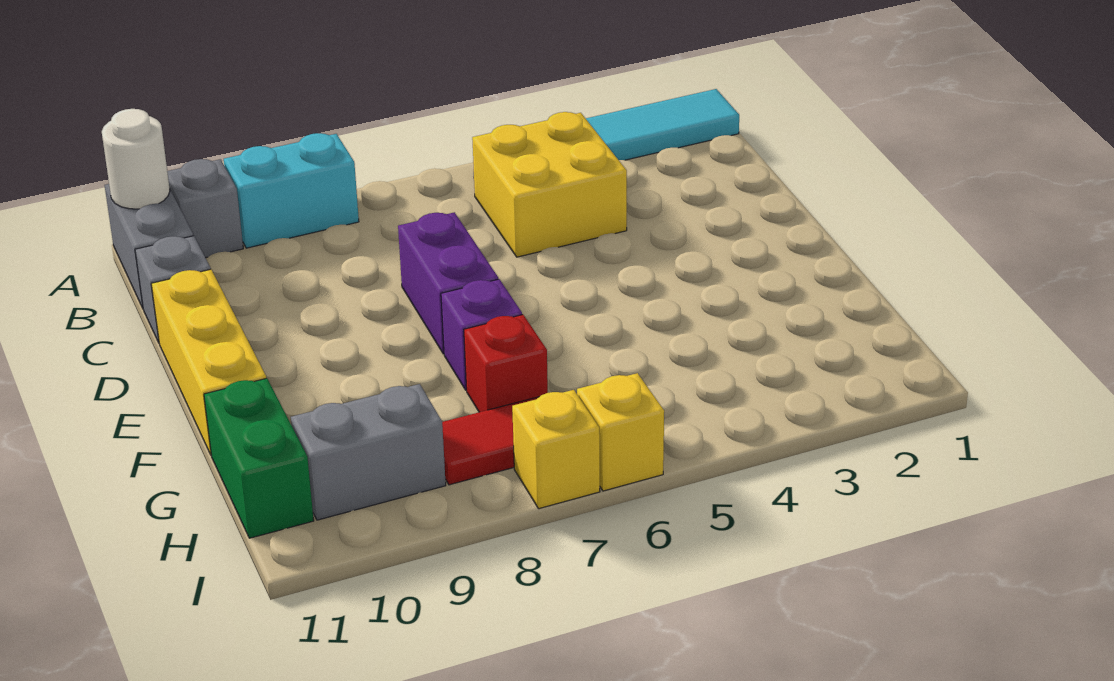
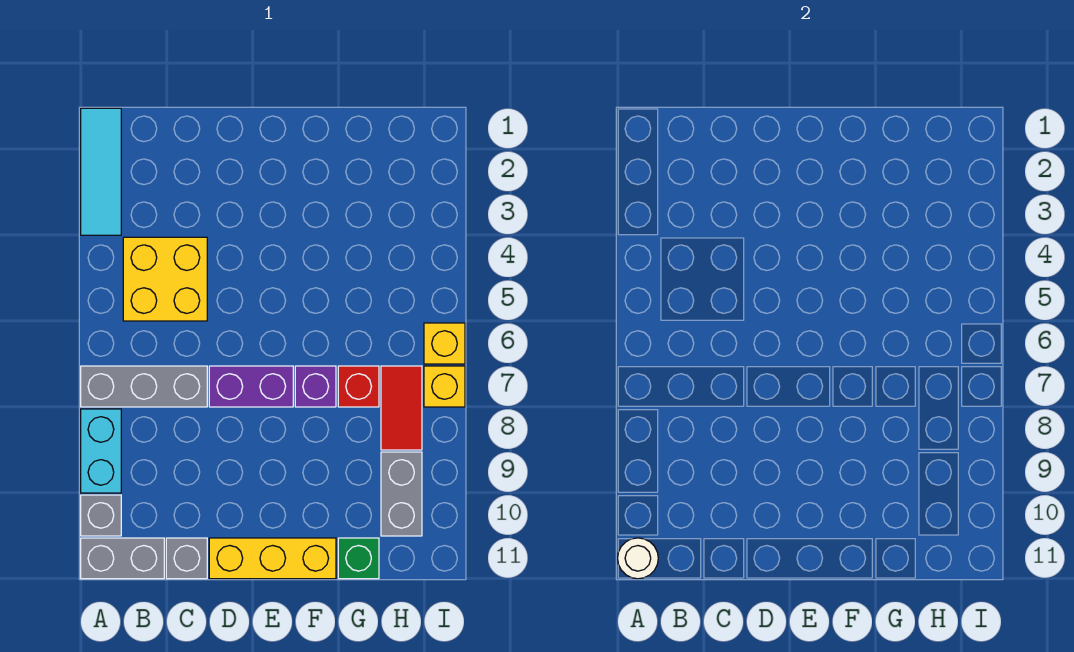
none -> grey 1x3 brick [81,366,207,407]
green 1x2 brick [204,378,314,538] -> green 1x1 brick [338,538,379,579]

